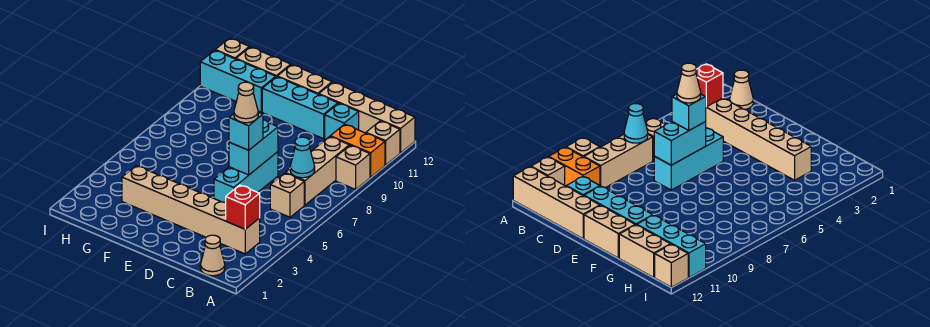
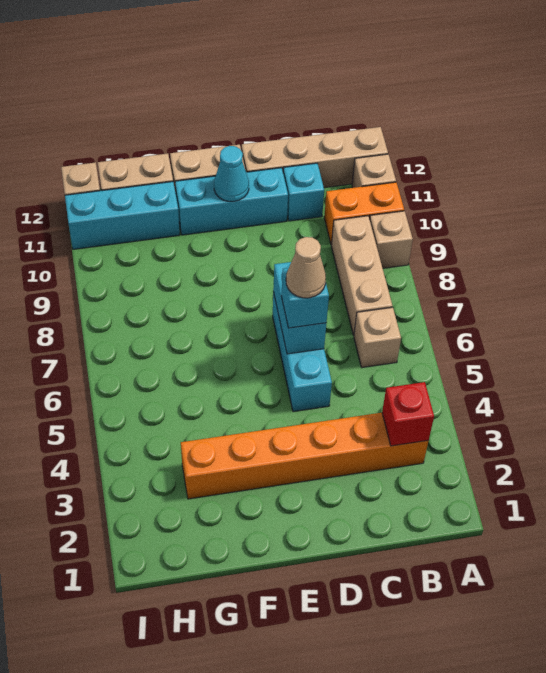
tan 1x1 cone [200,235,225,276] -> none
tan 1x6 brick [122,166,260,254] -> orange 1x6 brick [181,413,429,499]
cyan 1x1 cone [290,137,315,178] -> cyan 1x1 cone moved to [214,146,249,201]

